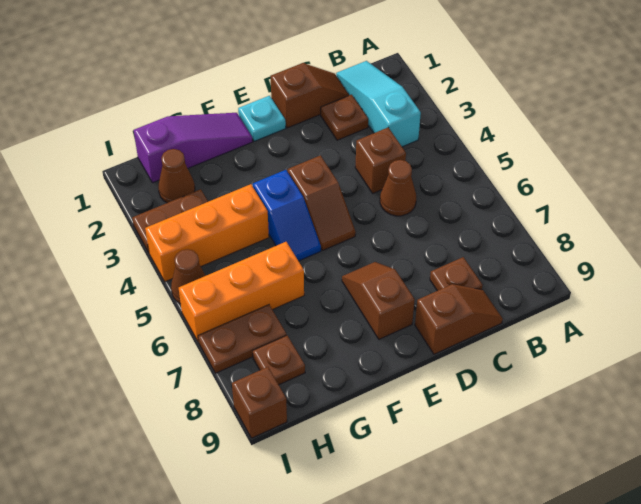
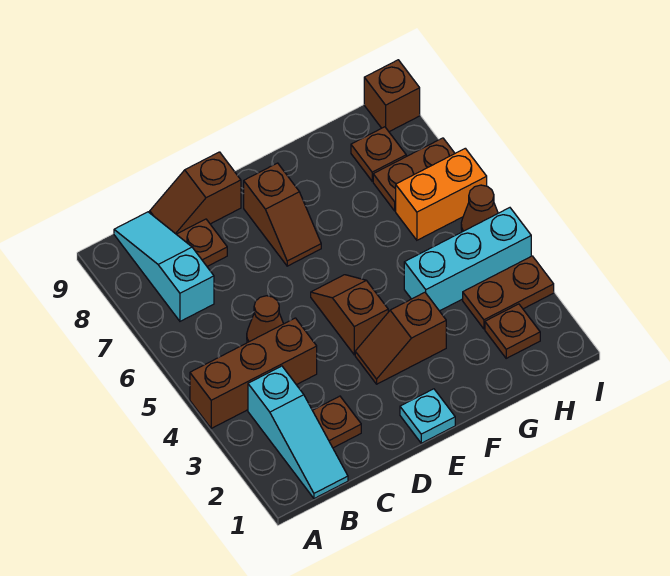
none -> cyan 1x3 slope [114,212,214,321]
brown 1x2 slope [271,63,349,128] -> brown 1x2 slope moved to [355,292,446,384]
brown 1x1 brick [355,128,406,193] -> brown 1x3 brick [190,318,317,428]
purple 1x3 slope [134,113,253,183] -> none
blue 1x2 slope [253,170,321,261] -> none
orange 1x3 brick [145,184,269,282] -> cyan 1x3 brick [404,208,531,311]
orange 1x3 brick [179,242,304,342] -> orange 1x2 brick [396,148,487,240]
brown 1x1 cone [158,149,195,203] -> brown 1x1 plate [485,304,540,358]

